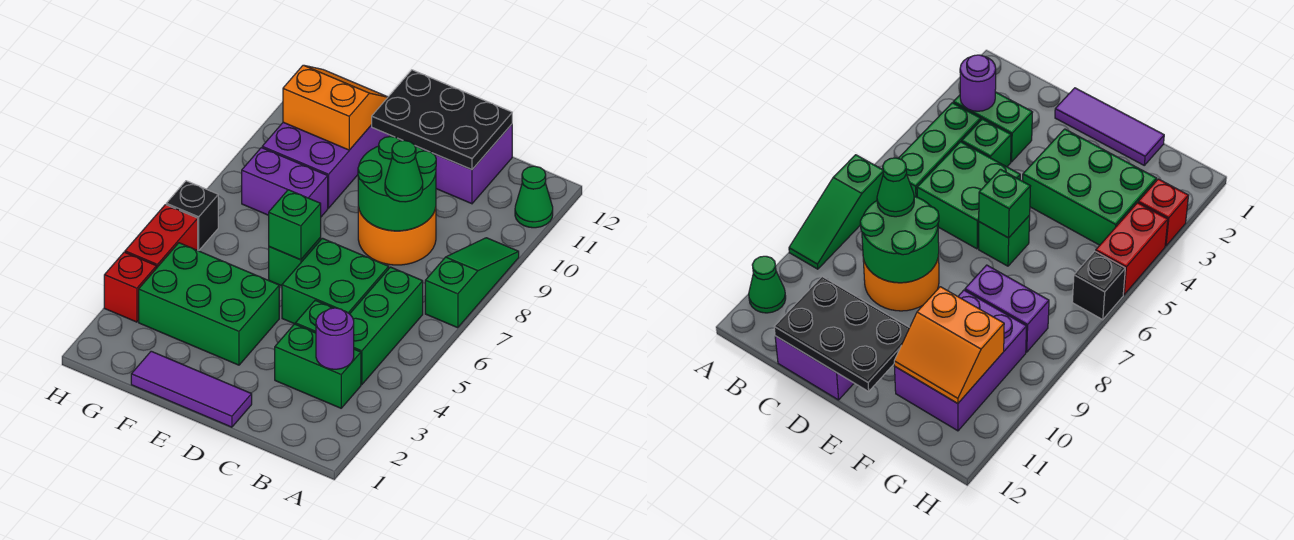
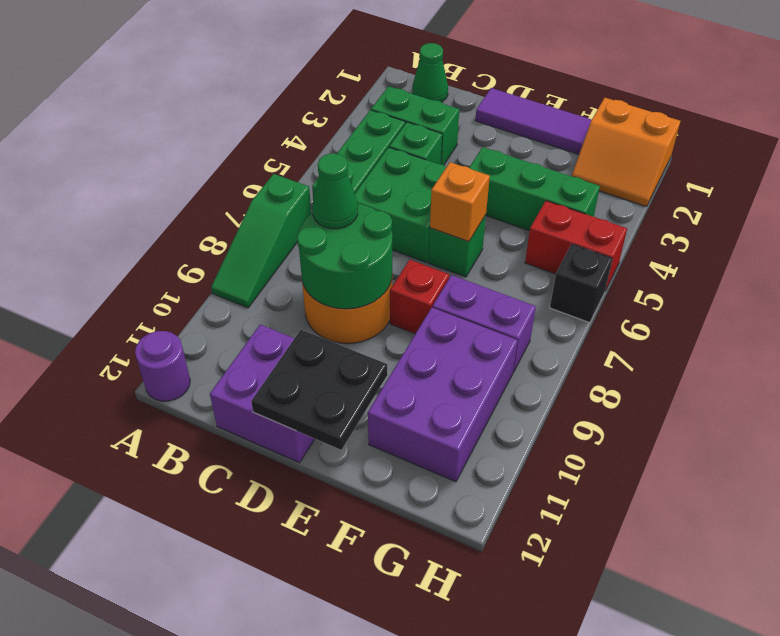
green 1x1 cone [515,166,553,228] -> green 1x1 cone moved to [412,43,448,102]
purple 1x1 round brick [316,308,354,369] -> purple 1x1 round brick moved to [135,331,190,401]
black 2x3 plate [372,70,512,170] -> black 2x2 plate [251,330,387,450]
green 2x3 brick [139,243,279,365] -> green 1x3 brick [469,147,600,231]
green 1x1 brick [269,190,321,260] -> orange 1x1 brick [430,162,490,242]
orange 2x2 slope [283,65,388,150] -> orange 2x2 slope moved to [572,98,680,207]
red 1x1 brick [104,252,157,322] -> red 1x1 brick moved to [390,260,449,334]
red 1x2 brick [125,205,198,267] -> red 1x2 brick turned to [525,201,627,291]

